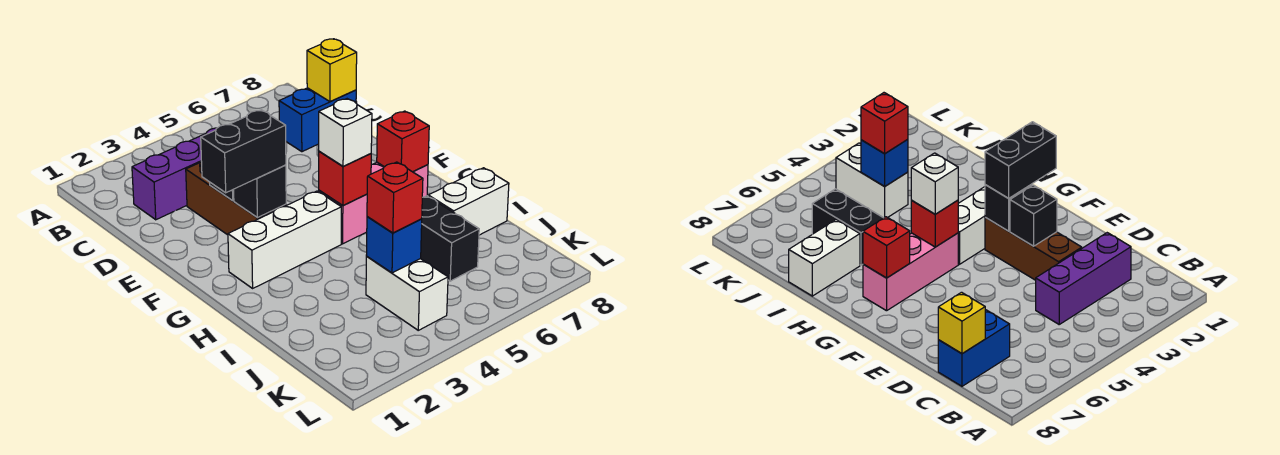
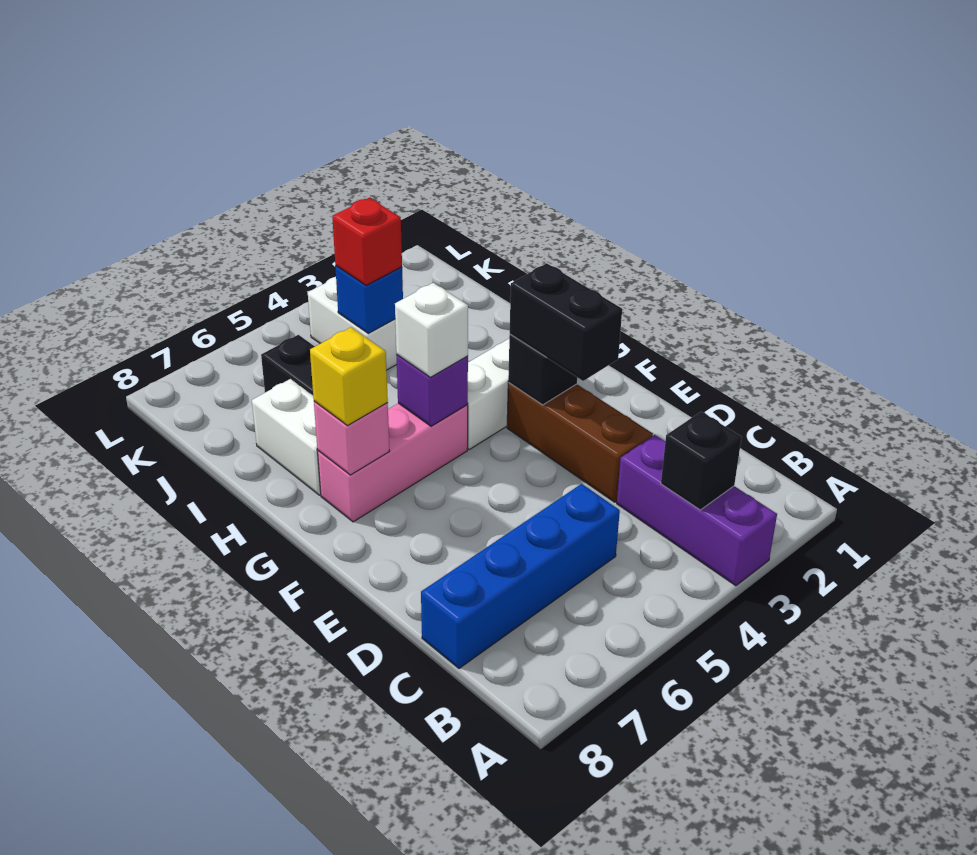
purple 1x3 brick [132,128,217,220] -> purple 1x3 brick turned to [617,435,777,586]
blue 1x2 brick [279,88,356,152] -> blue 1x4 brick [421,484,620,668]
yellow 1x1 brick [307,39,357,102] -> yellow 1x1 brick moved to [310,327,388,426]
black 1x1 brick [1010,185,1057,246] -> black 1x1 brick moved to [661,412,742,510]
black 1x2 brick [201,110,286,193] -> black 1x2 brick turned to [510,263,622,381]
red 1x1 brick [319,151,371,206] -> purple 1x1 brick [396,355,468,426]
red 1x1 brick [377,111,429,172] -> pink 1x1 brick [314,401,389,475]
white 1x2 brick [428,168,509,235] -> white 1x2 brick turned to [252,379,321,495]

